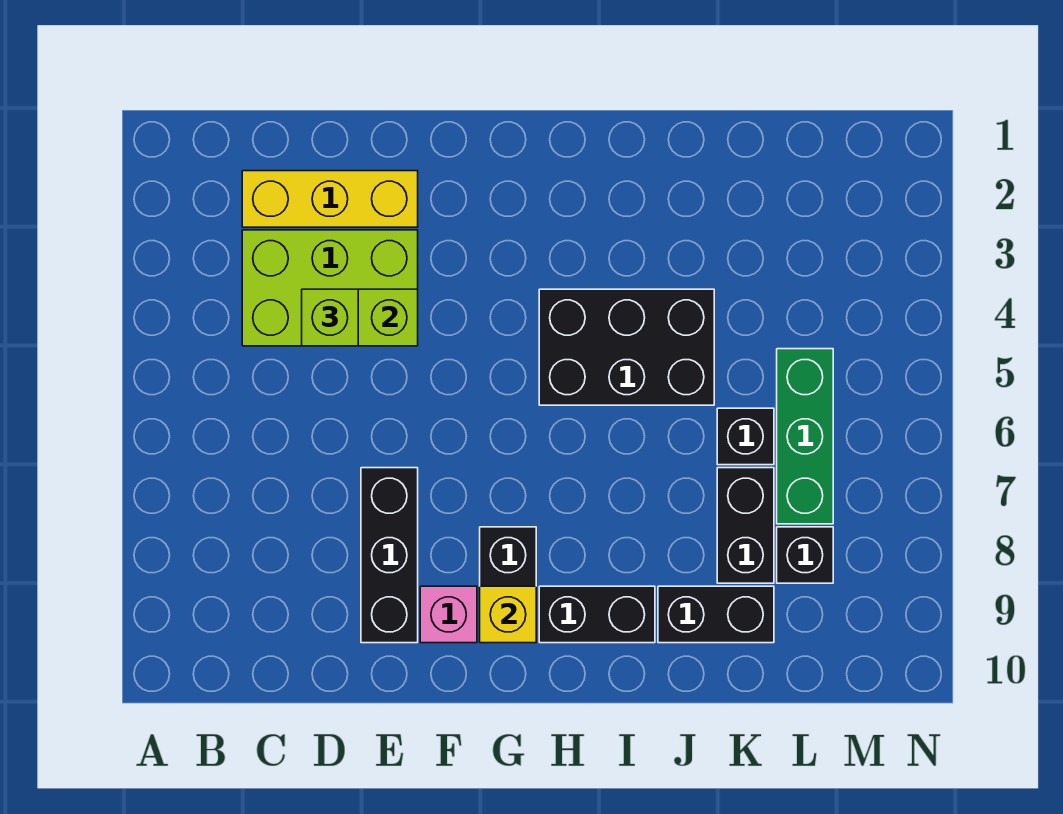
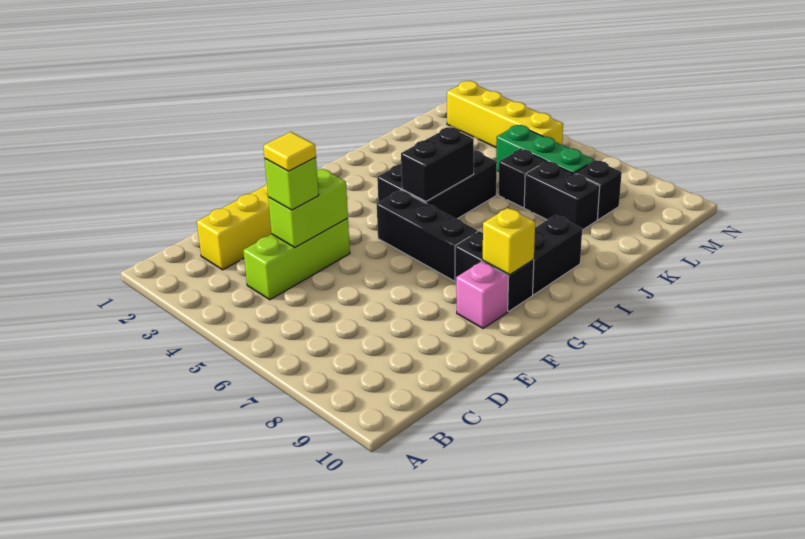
lime 2x3 brick [242,230,418,346] -> lime 1x3 brick [243,218,350,300]
none -> yellow 1x1 tile [263,132,316,171]
black 1x3 brick [361,468,418,643] -> black 1x3 brick moved to [377,190,478,281]
black 1x2 brick [658,586,774,643] -> black 1x2 brick moved to [401,127,474,202]
none -> yellow 1x4 brick [447,81,563,147]

